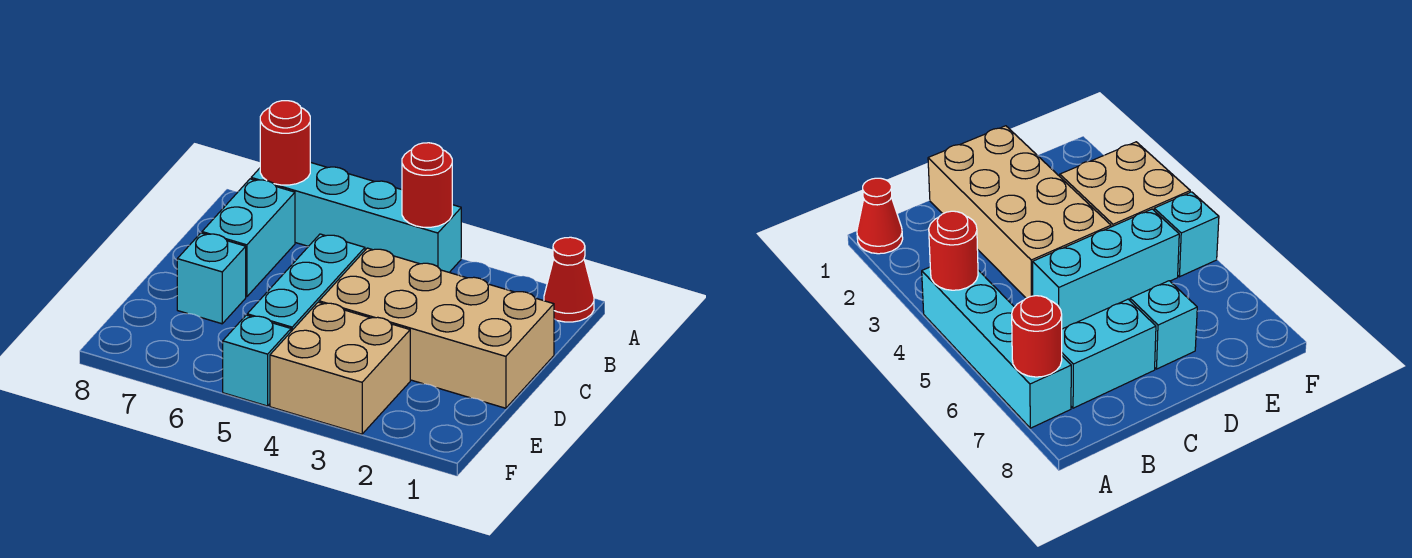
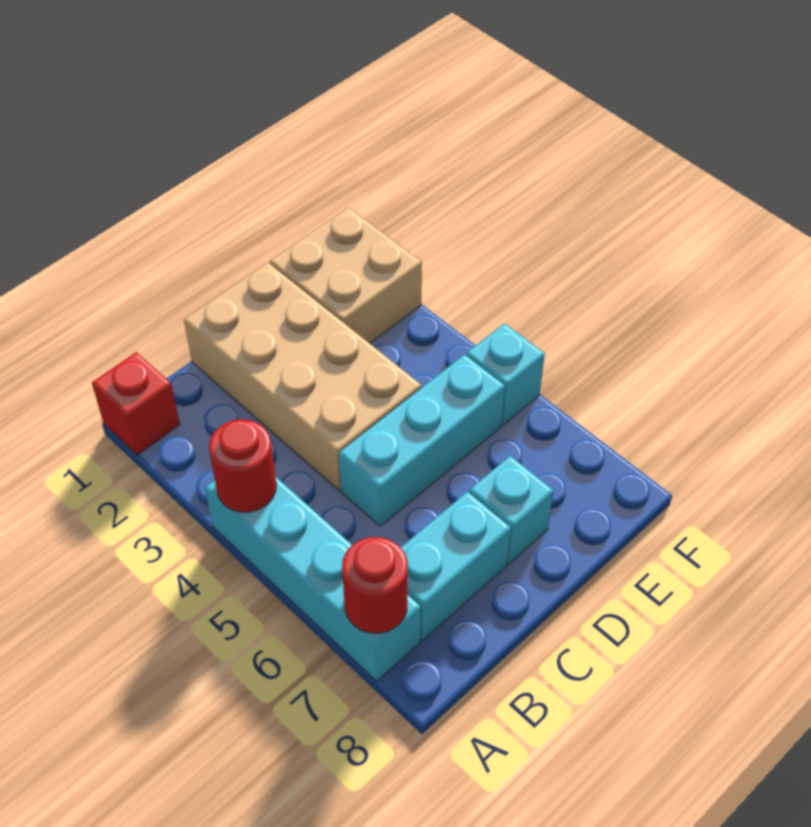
red 1x1 cone [544,237,594,322] -> red 1x1 brick [92,352,180,455]
tan 2x2 brick [270,302,410,434] -> tan 2x2 brick moved to [270,207,422,343]

